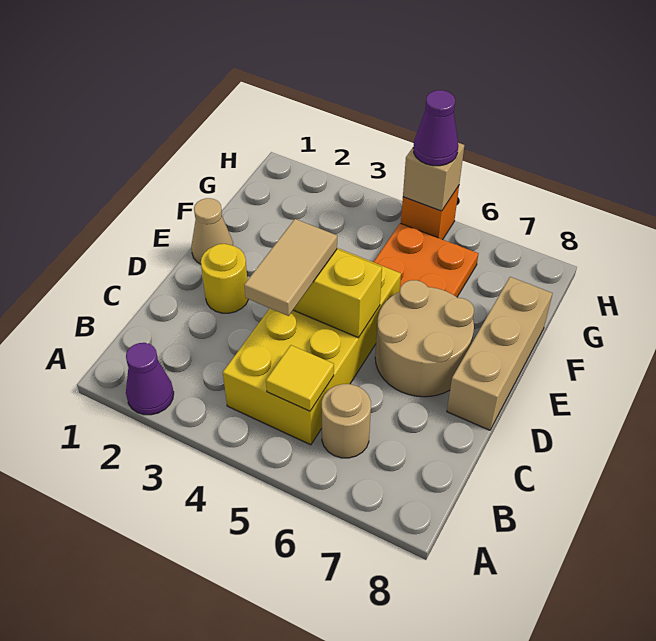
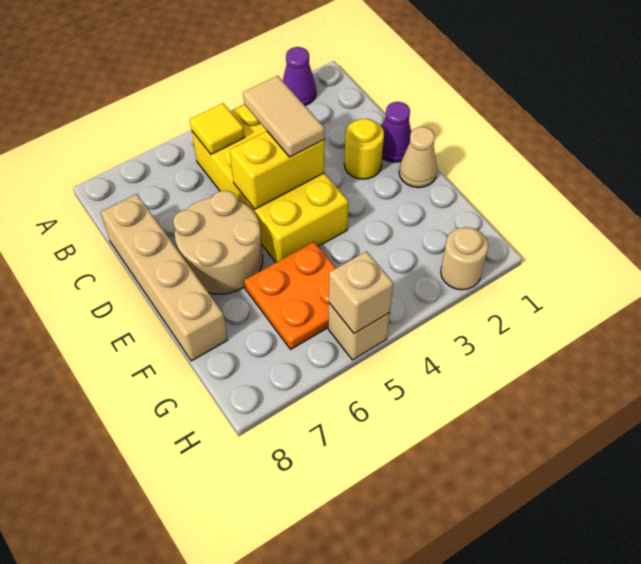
tan 1x1 round brick [322,384,371,458] -> tan 1x1 round brick moved to [441,227,488,290]
tan 1x3 brick [447,277,553,430] -> tan 1x4 brick [101,194,228,361]
orange 1x1 brick [401,186,459,240] -> tan 1x1 brick [328,303,390,360]
purple 1x1 cone [414,90,458,166] -> purple 1x1 cone moved to [382,102,411,162]

